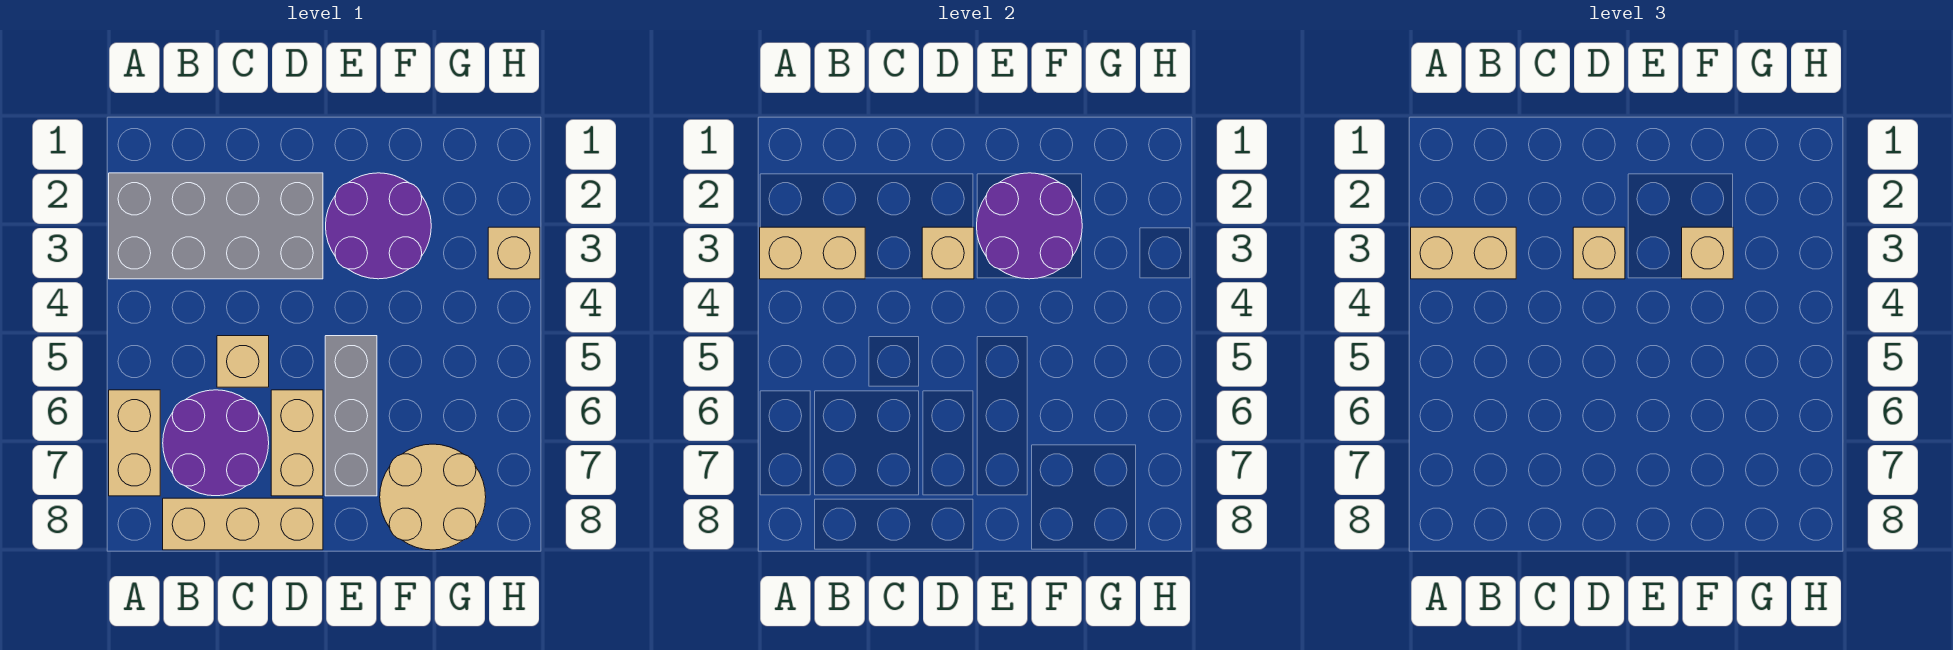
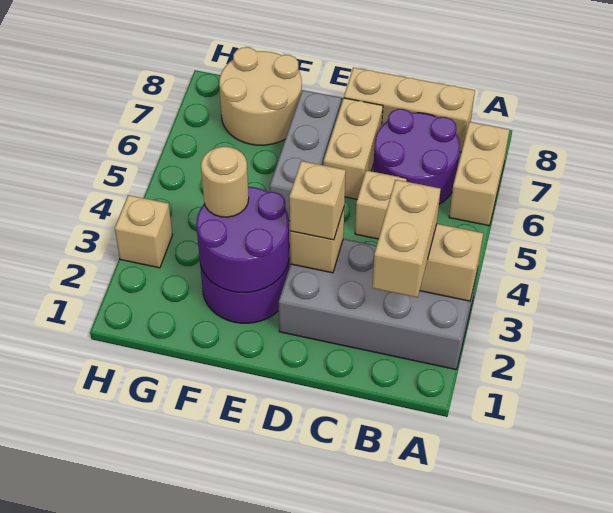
tan 1x2 brick [1411,227,1516,279] -> tan 1x2 brick turned to [372,180,441,298]
tan 1x1 brick [1682,227,1733,279] -> tan 1x1 round brick [201,147,249,217]

